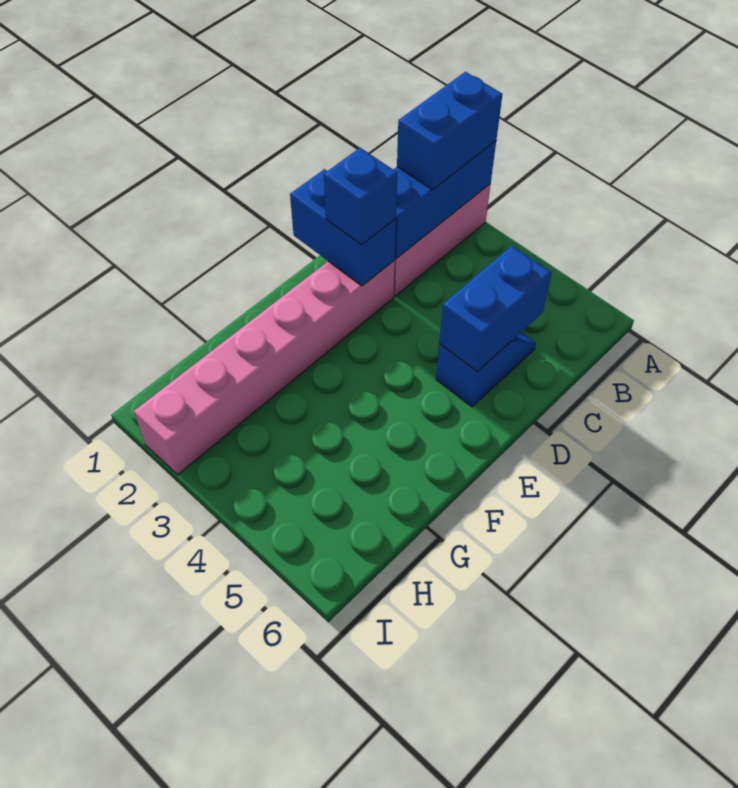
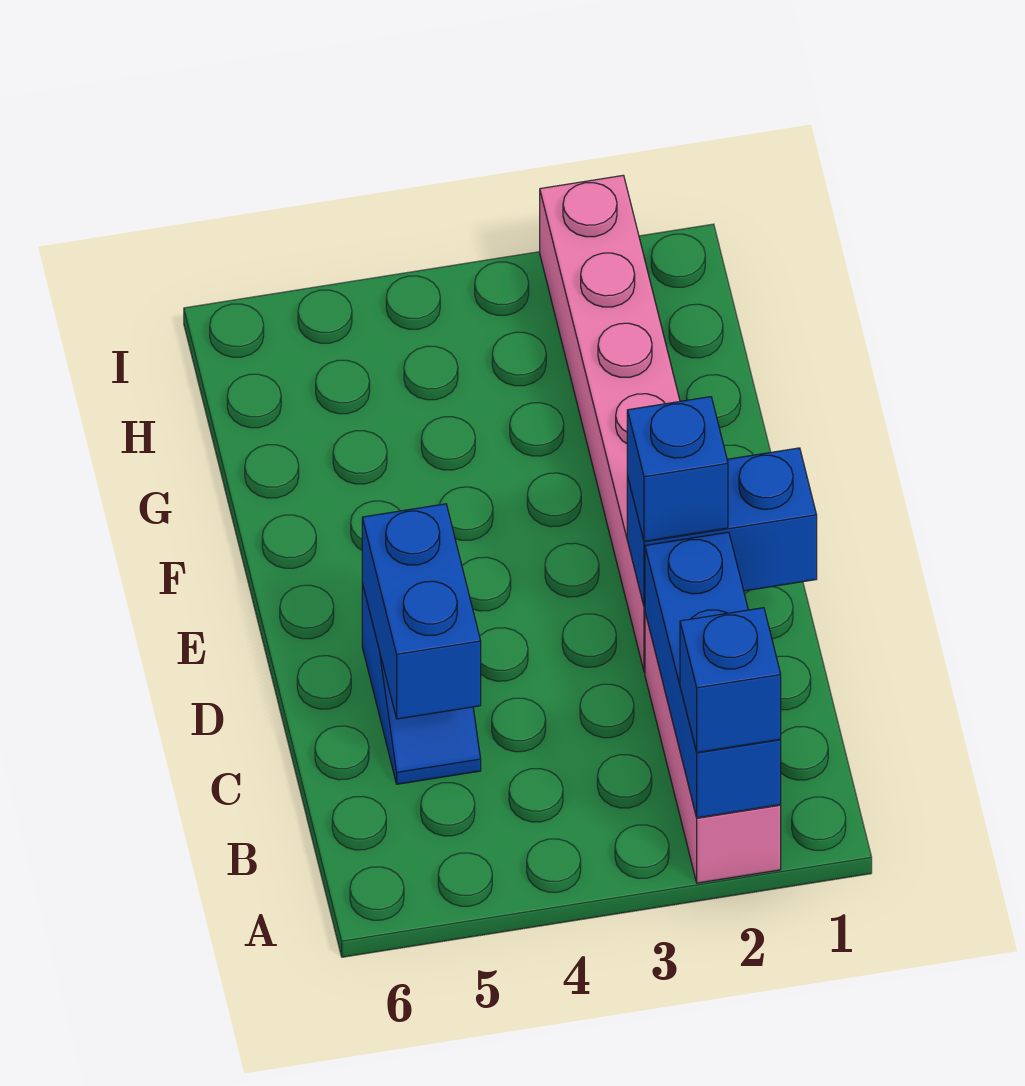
blue 1x2 brick [397,72,502,190] -> blue 1x1 brick [680,608,781,752]

